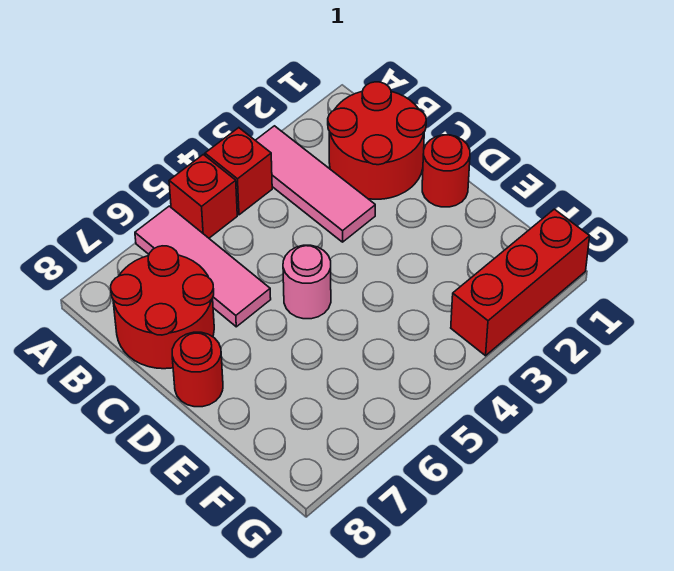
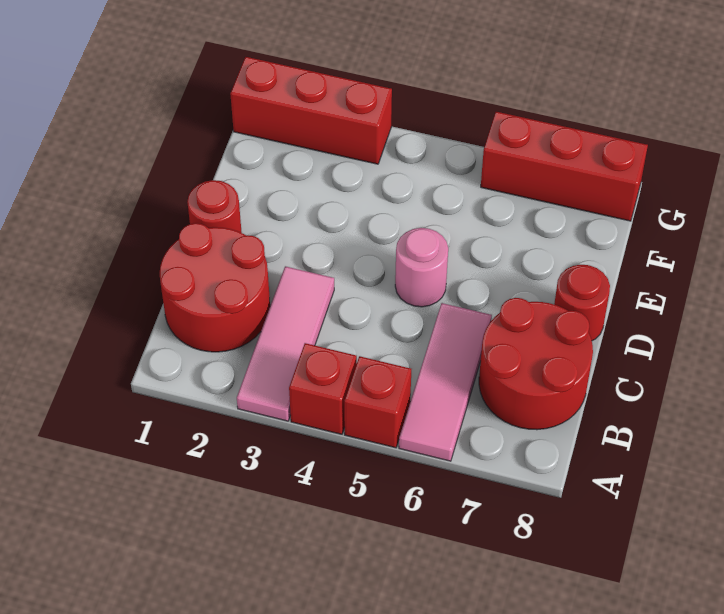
none -> red 1x3 brick [481,112,648,221]

